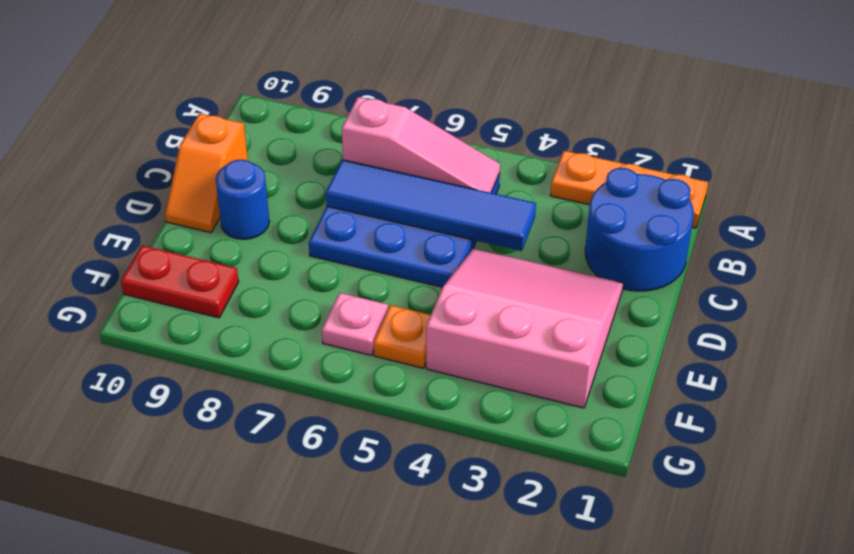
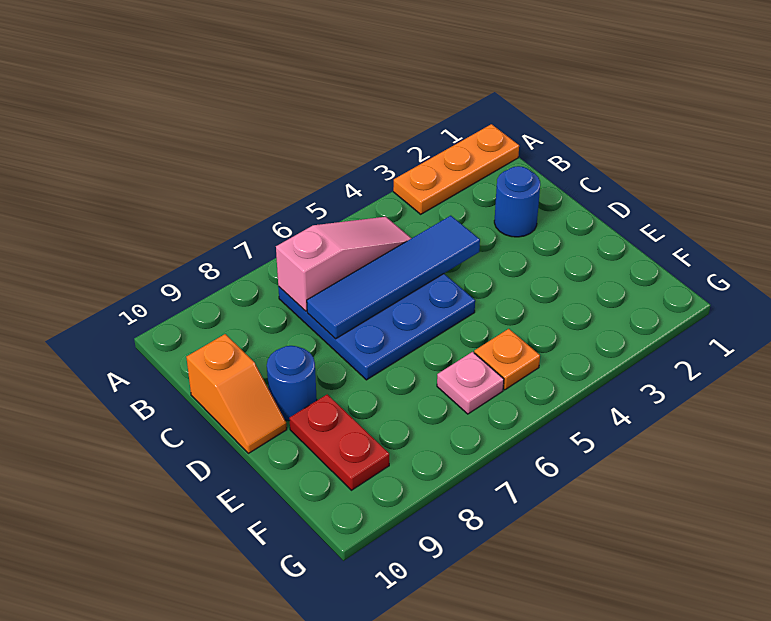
blue 2x2 round brick [585,168,694,291] -> blue 1x1 round brick [494,166,540,237]
pink 3x3 slope [426,248,623,408] -> none
red 1x2 plate [121,245,239,318] -> red 1x2 plate turned to [289,394,389,490]

